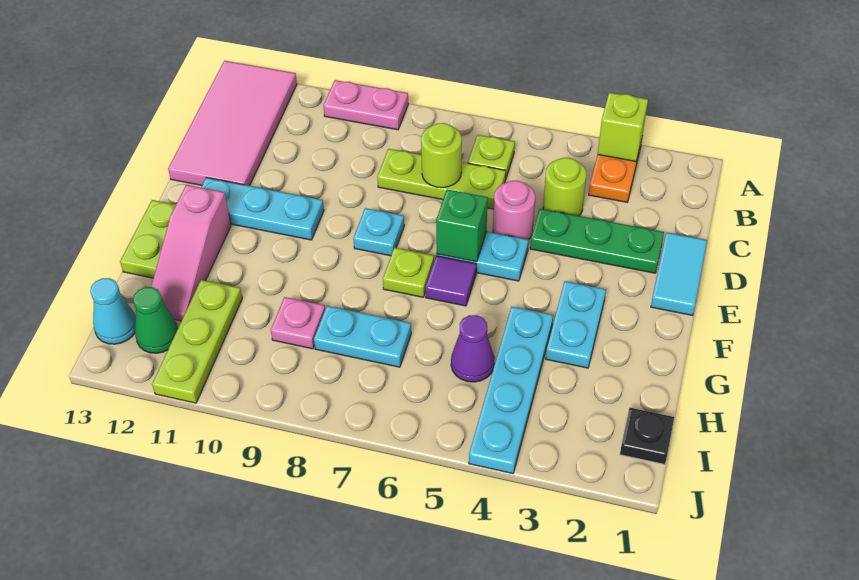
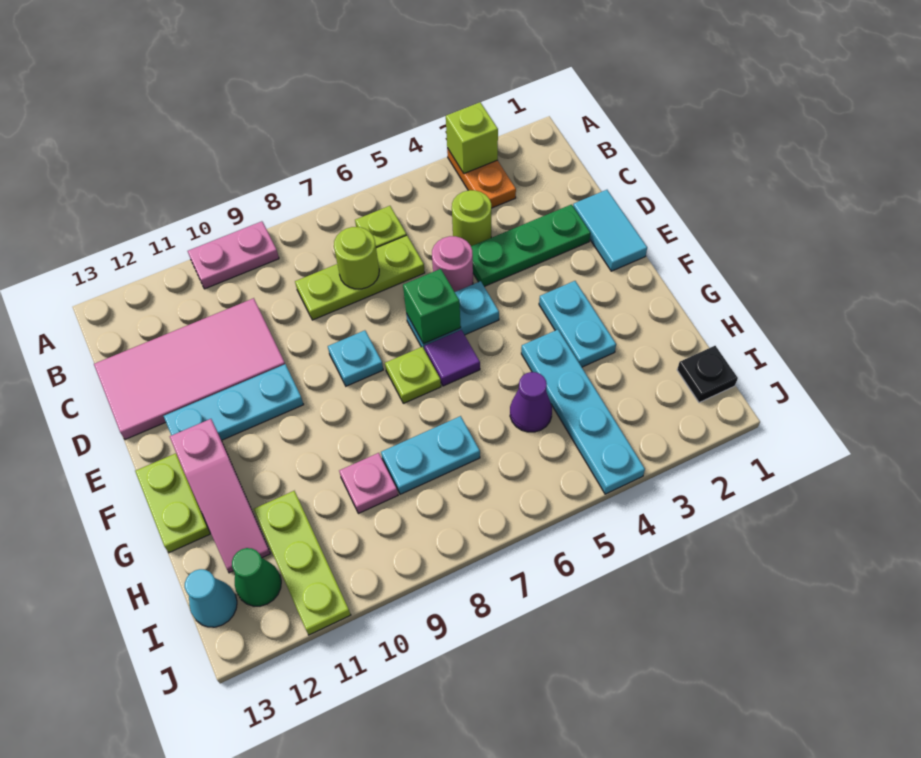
pink 2x4 tile [168,61,297,186] -> pink 2x4 tile turned to [94,298,285,440]

